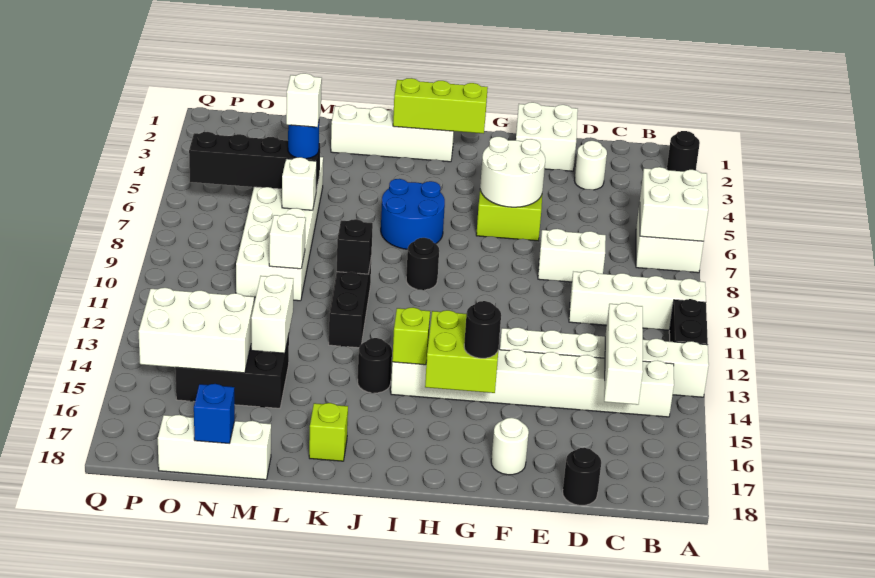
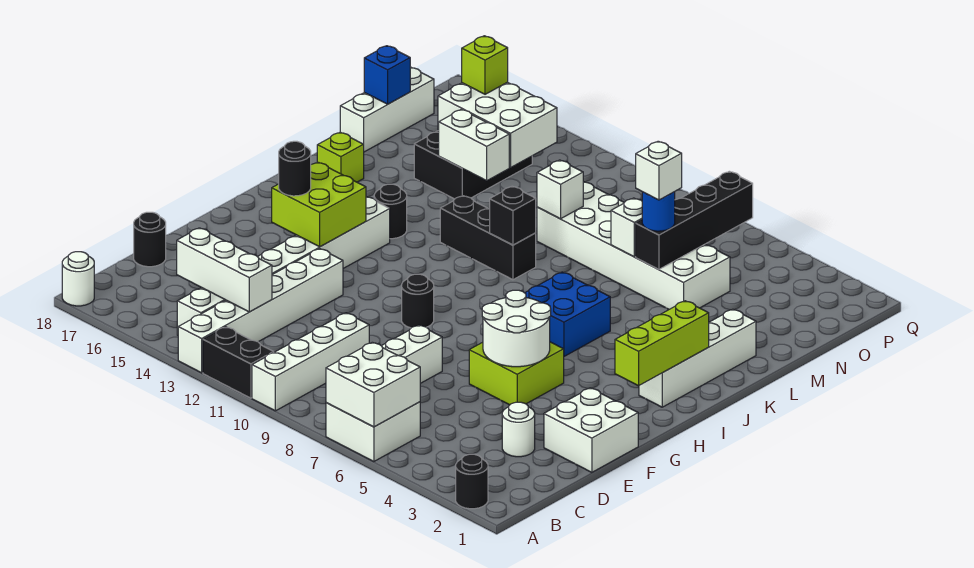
white 1x1 round brick [491,418,529,475] -> white 1x1 round brick moved to [62,252,94,306]
blue 2x2 round brick [381,179,445,249] -> blue 2x2 brick [525,272,610,356]
black 1x1 round brick [406,238,439,290] -> black 1x1 round brick moved to [402,274,434,328]
lime 1x1 brick [392,307,430,365] -> lime 1x1 brick moved to [461,36,508,94]
white 2x3 brick [139,288,254,373] -> white 2x3 brick turned to [438,82,557,168]

